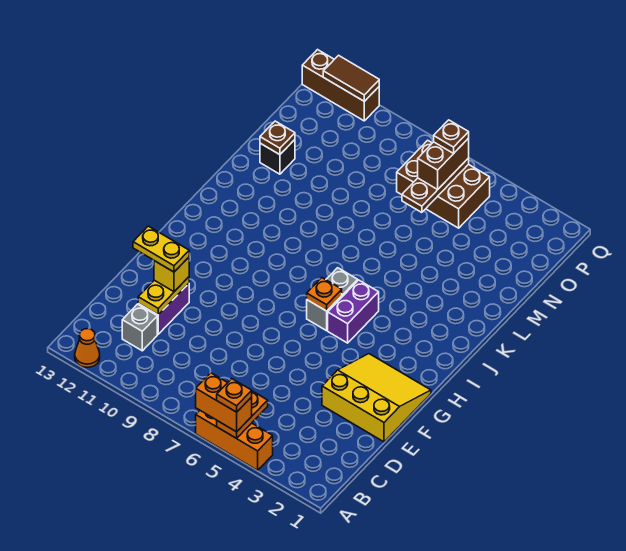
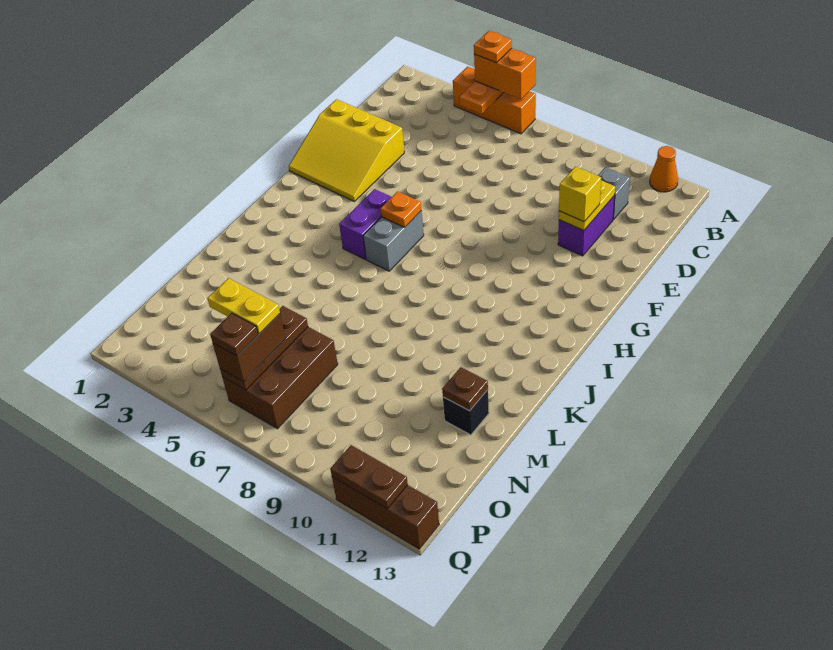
yellow 1x2 plate [133,226,189,272] -> yellow 1x2 plate moved to [208,278,280,334]
brown 2x3 brick [397,140,490,228] -> brown 2x3 brick turned to [222,327,338,429]
brown 1x2 tile [323,55,379,101] -> brown 1x2 plate [330,445,408,509]

